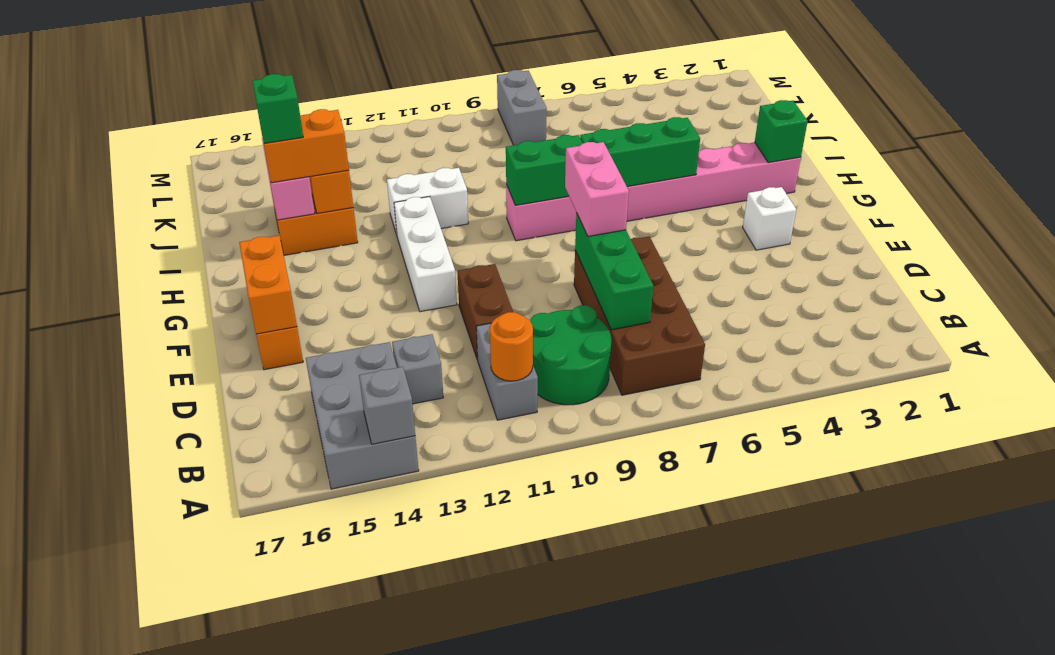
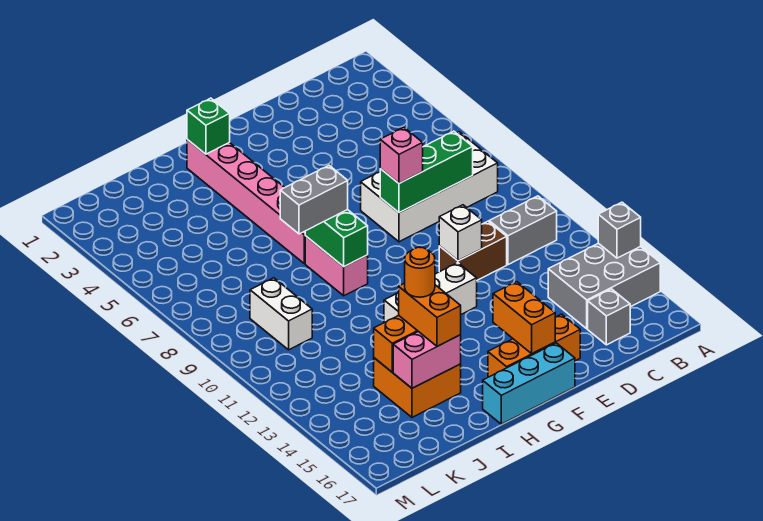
brown 2x4 brick [574,237,705,395] -> white 2x4 brick [361,132,498,242]
green 2x2 round brick [530,305,611,405] -> none
orange 1x1 round brick [490,312,533,381] -> orange 1x1 round brick moved to [405,247,435,297]
grey 1x1 brick [392,334,443,404] -> grey 1x1 brick moved to [588,289,630,345]
pink 1x2 brick [565,142,629,236] -> pink 1x1 brick [380,127,423,183]
orange 1x2 brick [239,235,297,334] -> orange 1x2 brick turned to [493,282,555,353]
white 1x1 brick [743,187,796,250] -> white 1x1 brick moved to [439,205,482,261]
none -> cyan 1x3 brick [483,343,575,424]
green 1x3 brick [580,117,700,186] -> none
white 1x2 brick [387,168,468,235] -> white 1x2 brick moved to [250,278,312,350]
green 1x1 brick [253,74,303,143] -> none
grey 1x2 brick [497,70,547,145] -> grey 1x2 brick moved to [280,166,348,234]

